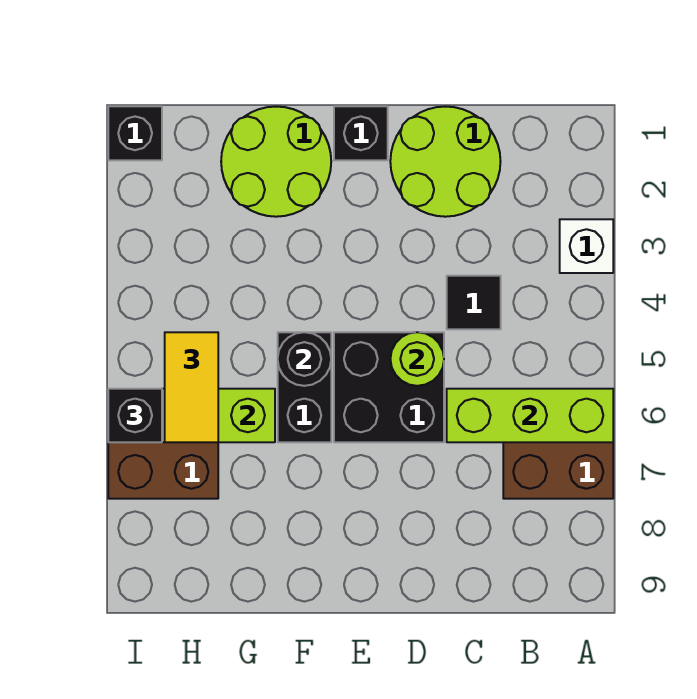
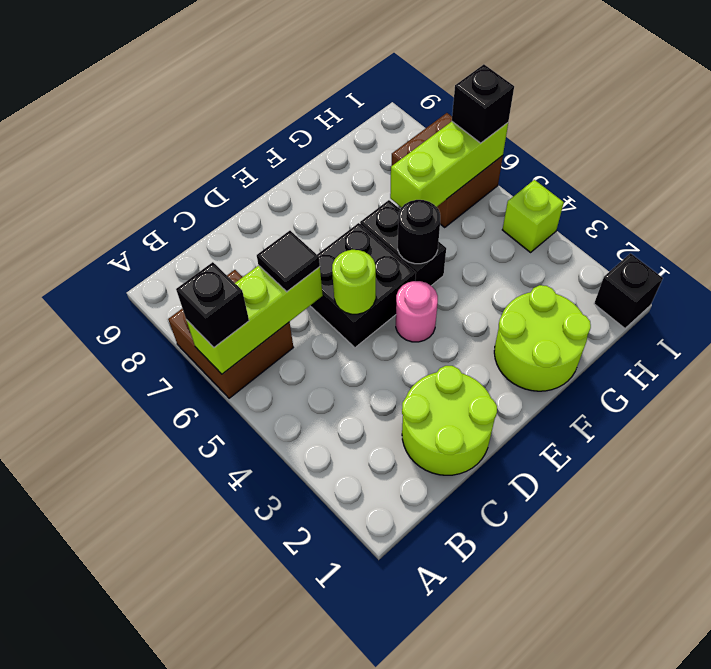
white 1x1 brick [560,219,613,273] -> none
black 1x1 tile [447,276,501,329] -> black 1x1 tile moved to [257,231,320,292]
black 1x1 brick [334,106,388,160] -> black 1x1 brick moved to [176,262,249,347]
none -> pink 1x1 round brick [396,281,438,342]
yellow 1x2 tile [165,332,218,442] -> none
none -> lime 1x1 brick [502,180,564,252]

